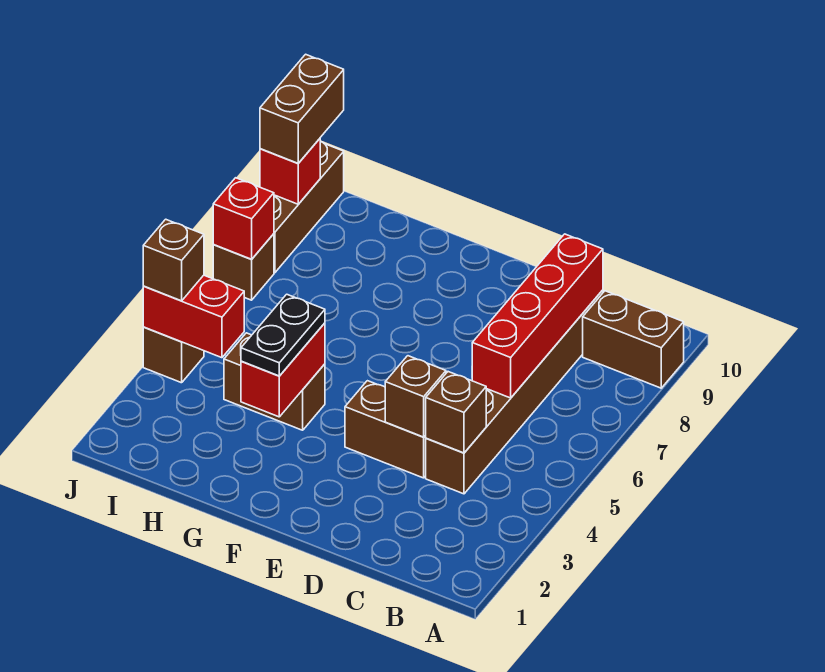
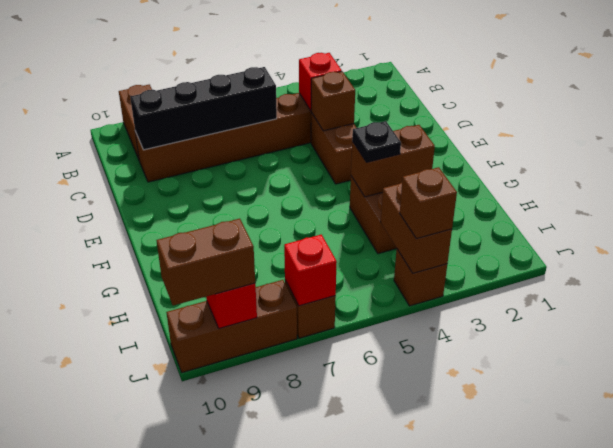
brown 1x1 brick [425,372,486,453] -> red 1x1 brick [299,53,342,110]
red 1x4 brick [472,234,603,398] -> black 1x4 brick [130,67,277,150]
red 1x2 brick [241,323,325,417] -> brown 1x2 brick [351,125,435,197]
black 1x2 plate [241,294,325,376] -> black 1x1 plate [352,121,401,162]
red 1x2 brick [143,275,244,358] -> brown 1x2 brick [381,183,452,273]

